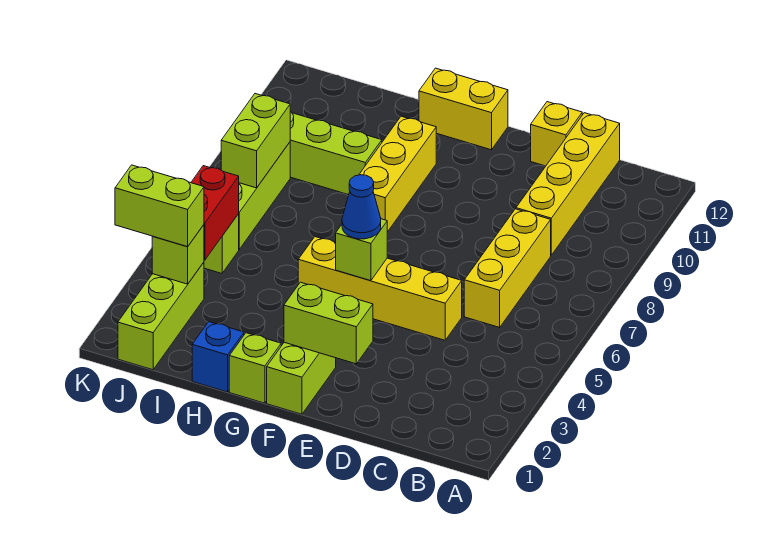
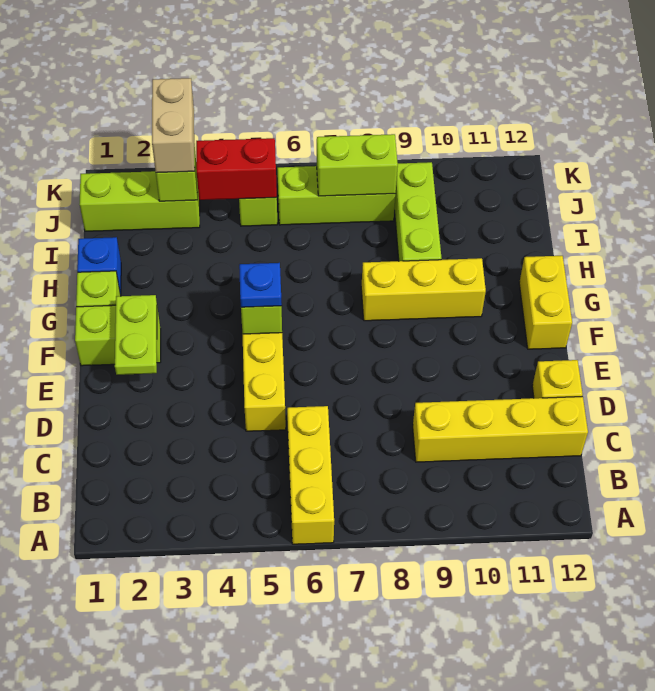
yellow 1x3 brick [464,209,551,327] -> yellow 1x3 brick turned to [287,406,334,544]
lime 1x2 brick [284,282,373,364] -> lime 1x2 plate [115,295,157,375]
blue 1x1 cone [342,175,381,239] -> blue 1x1 plate [239,263,282,307]
lime 1x2 brick [115,165,204,247] -> tan 1x2 brick [152,78,195,173]

